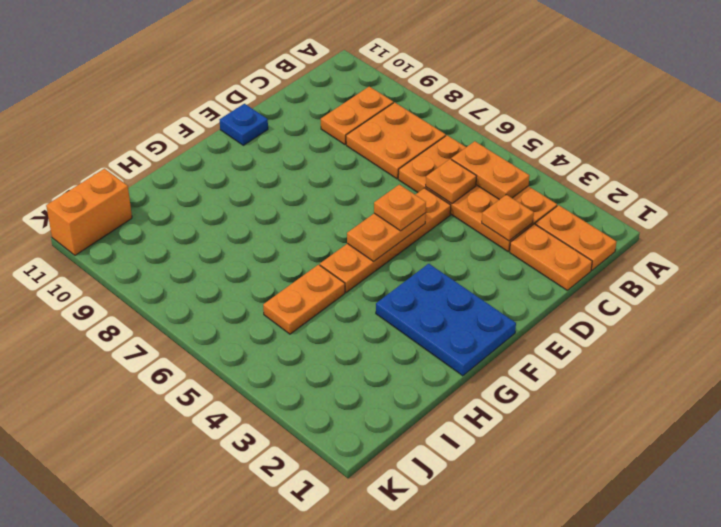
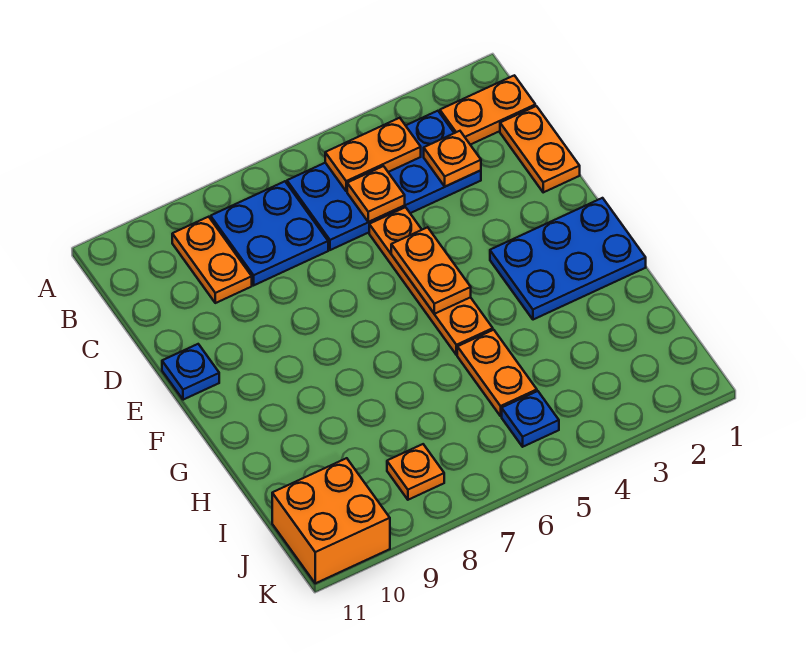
orange 2x4 plate [398,135,557,252] -> blue 2x4 plate [287,111,481,250]
orange 2x2 plate [346,102,446,179] -> blue 2x2 plate [211,181,328,285]
orange 1x2 plate [510,224,592,290] -> orange 1x2 plate turned to [500,106,580,192]
orange 1x1 plate [374,184,426,231] -> orange 1x1 plate moved to [387,444,444,500]
none -> blue 1x1 plate [502,391,559,447]
orange 1x2 brick [46,169,132,255] -> orange 2x2 brick [272,458,390,583]

